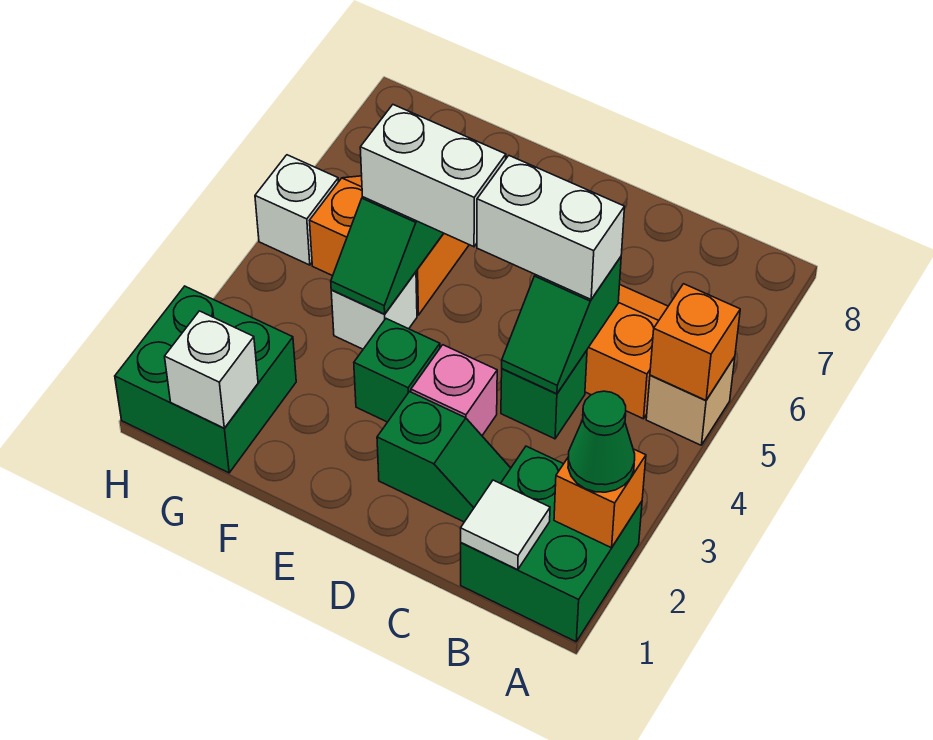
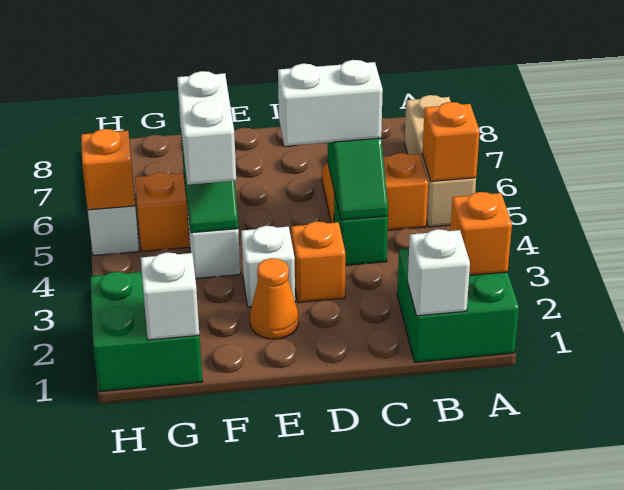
green 1x1 cone [568,391,635,492] -> none
tan 1x1 brick [646,357,735,445] -> tan 1x3 brick [405,95,476,227]
white 1x1 tile [461,480,550,570] -> white 1x1 brick [408,229,470,316]
green 1x2 slope [377,392,511,522] -> none
pink 1x1 brick [411,345,497,435] -> orange 1x1 brick [291,221,345,302]
none -> orange 1x1 cone [250,258,298,339]
green 1x1 brick [354,319,440,422] -> white 1x1 brick [241,226,295,307]
white 1x2 brick [360,105,506,247] -> white 1x2 brick turned to [177,71,236,185]
none -> orange 1x1 brick [81,129,135,210]

